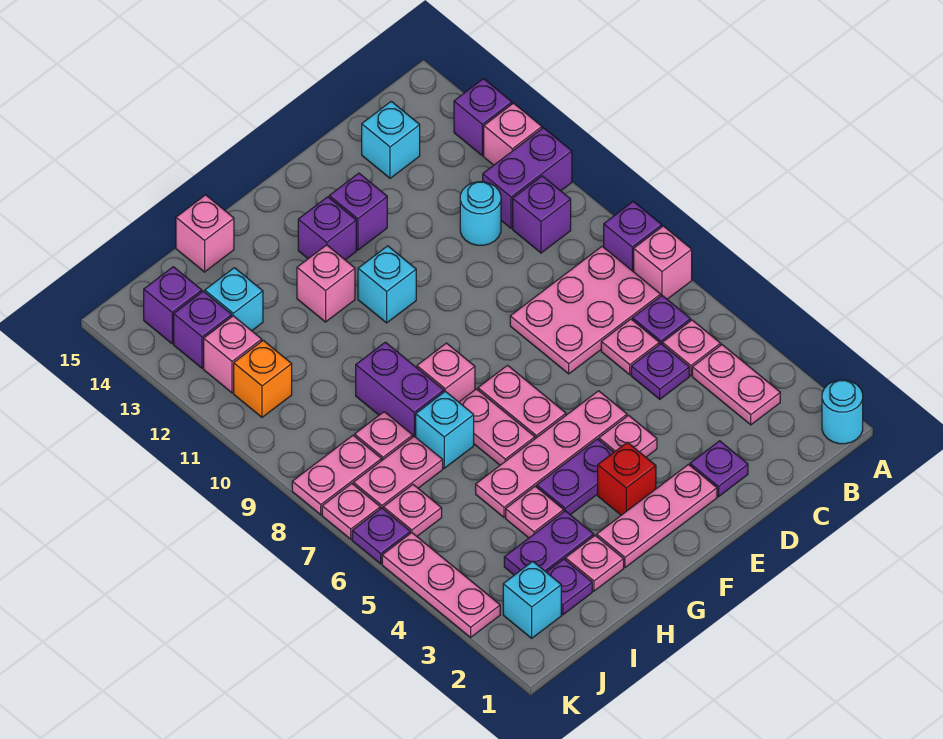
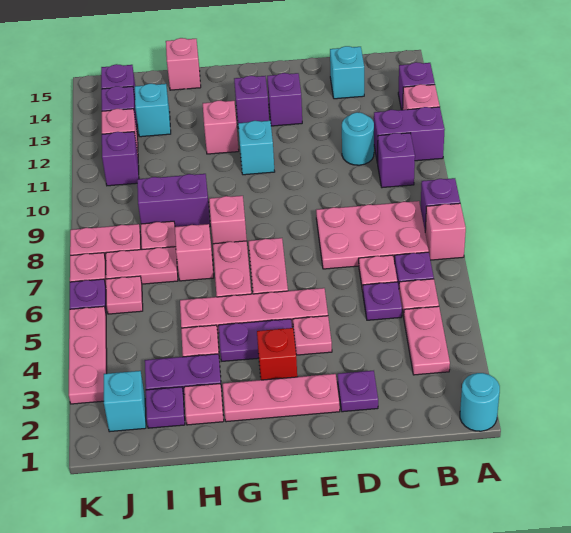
cyan 1x1 brick [416,391,474,468] -> pink 1x1 brick [175,224,214,281]
purple 1x2 brick [356,342,444,437] -> purple 1x2 brick turned to [137,174,210,227]
orange 1x1 brick [234,340,292,417] -> purple 1x1 brick [102,132,139,186]

